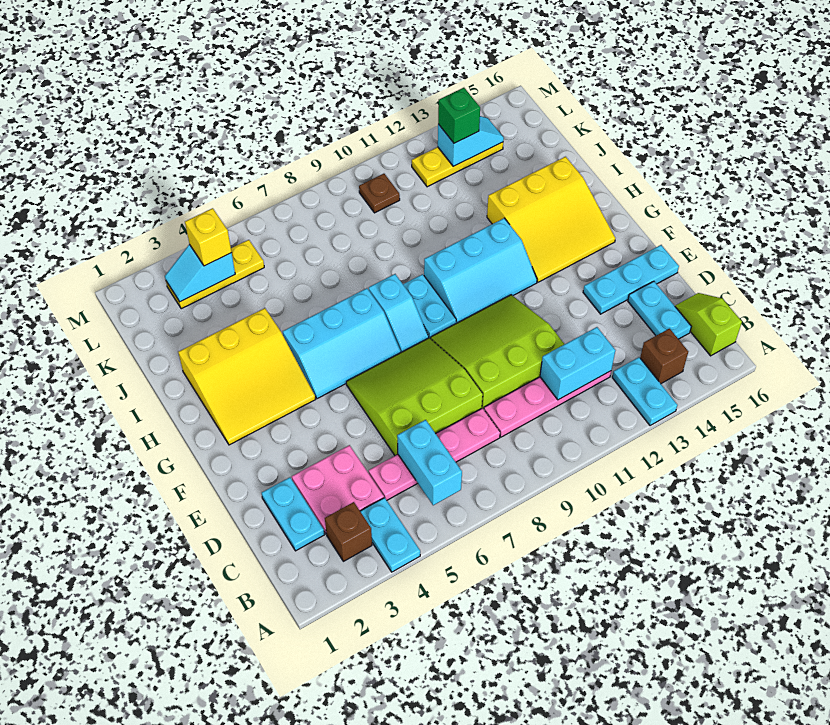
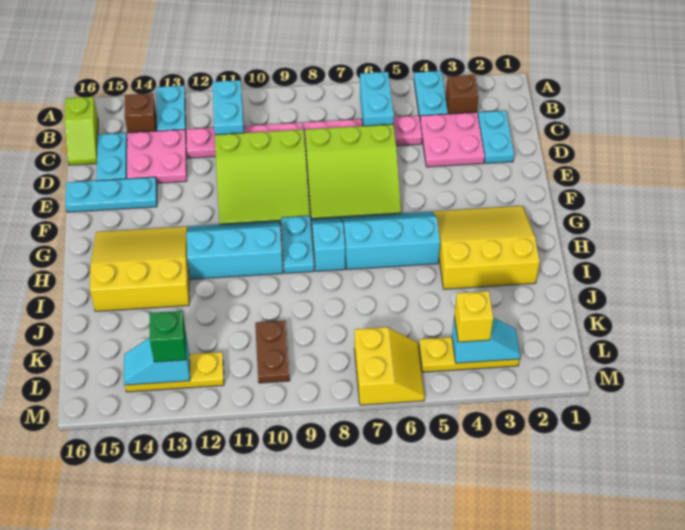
cyan 1x2 brick [540,327,615,400] -> cyan 1x2 brick turned to [213,80,244,135]
none -> pink 2x2 plate [127,129,187,183]
none -> yellow 2x2 slope [354,327,425,405]
brown 1x1 plate [359,174,400,213] -> brown 1x2 plate [255,320,290,383]

